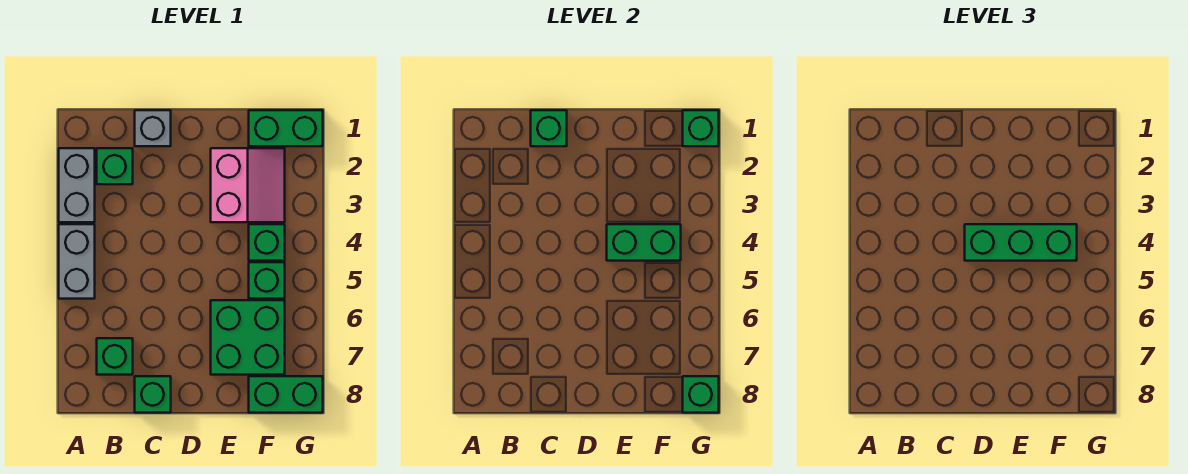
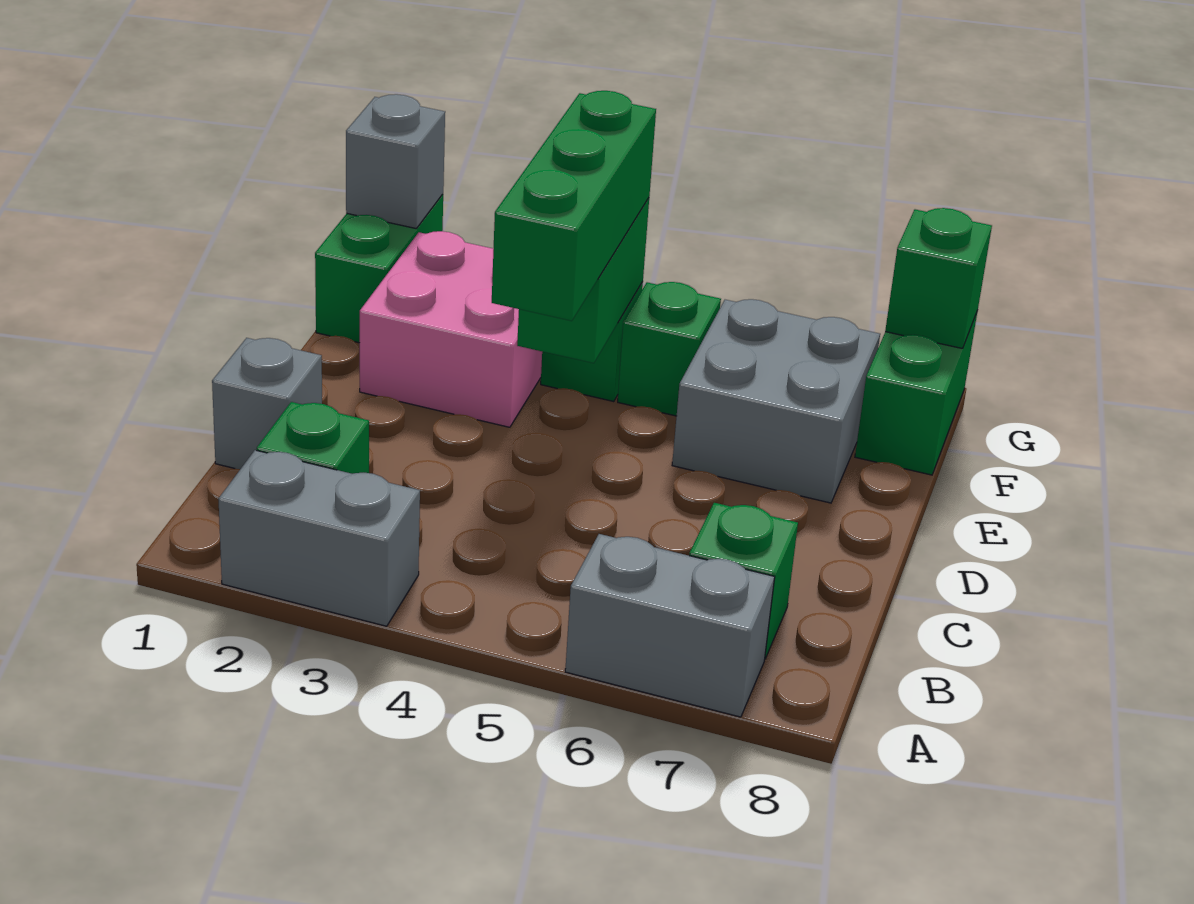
grey 1x2 brick [59,224,95,299] -> grey 1x2 brick moved to [565,534,775,717]
green 1x1 brick [531,110,567,146] -> none
green 1x1 brick [135,376,171,413] -> none
pink 2x2 slope [211,148,285,222] -> pink 2x2 brick [360,231,542,427]
green 2x2 brick [211,300,285,375] -> grey 2x2 brick [672,299,880,503]
green 1x1 brick [683,110,719,146] -> grey 1x1 brick [346,94,445,229]

